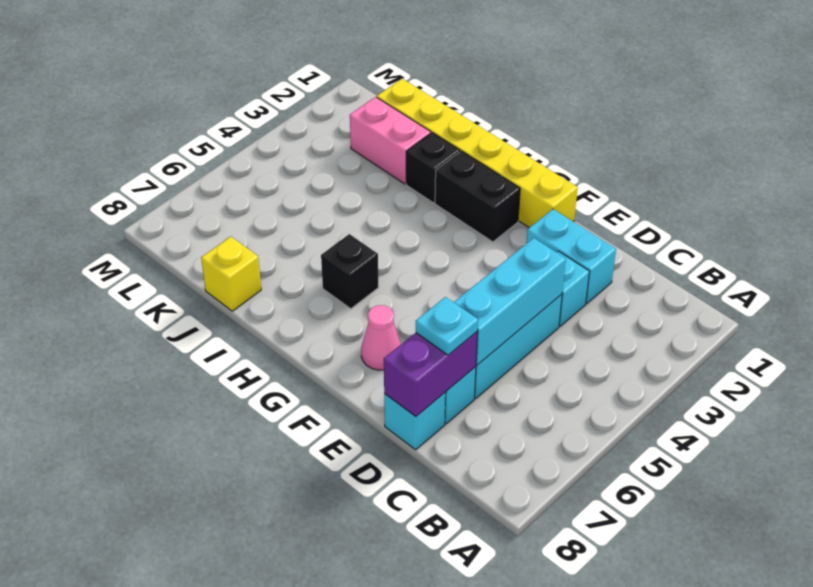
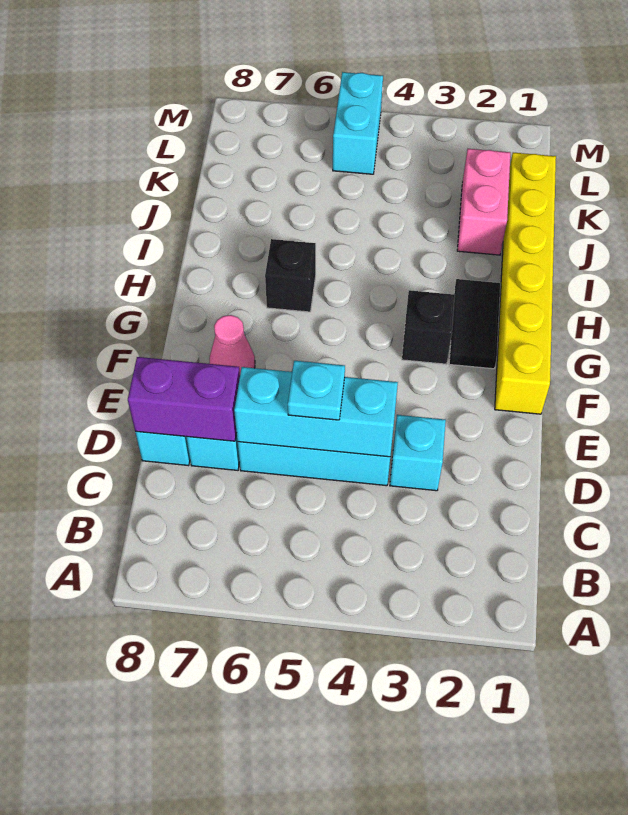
cyan 1x2 brick [526,209,616,304] -> cyan 1x2 brick moved to [333,72,383,174]
cyan 1x1 plate [416,297,478,355] -> cyan 1x1 plate moved to [288,361,345,420]
black 1x2 brick [435,151,520,242] -> black 1x2 tile [449,279,501,369]
black 1x1 brick [406,133,460,203] -> black 1x1 brick moved to [402,290,455,364]
yellow 1x1 brick [201,237,261,311] -> none

